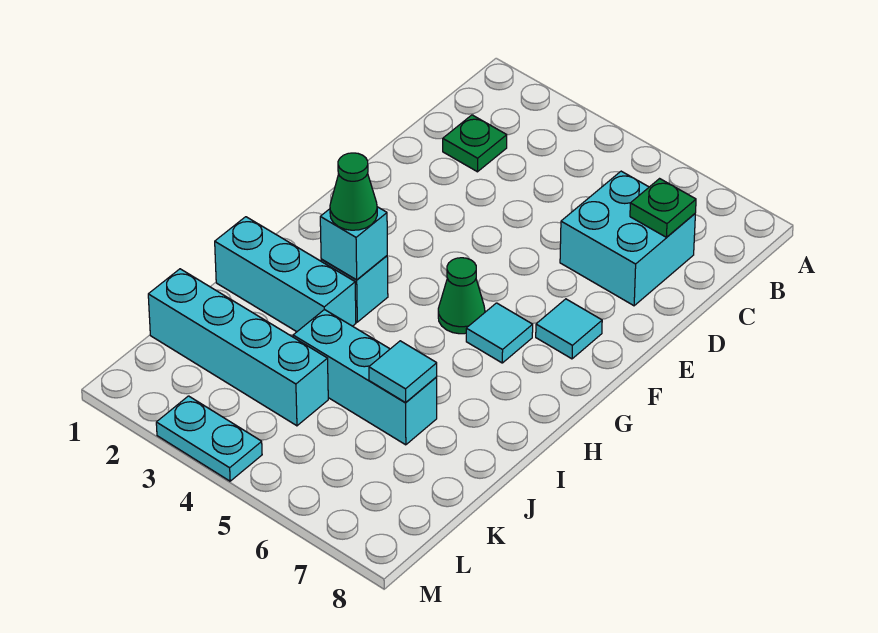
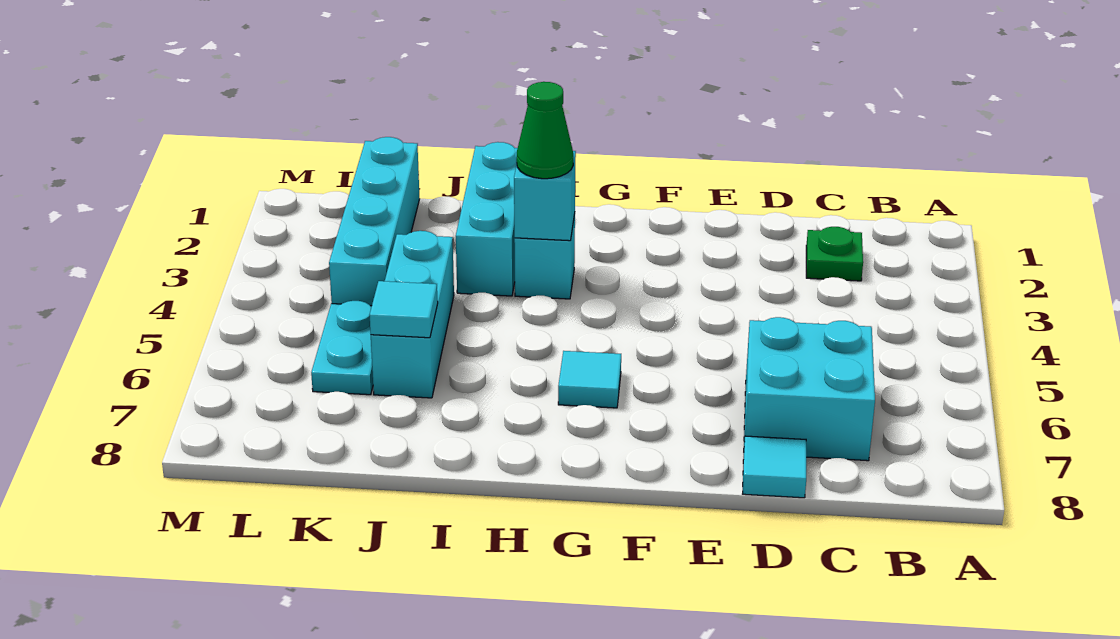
green 1x1 plate [630,179,696,237] -> none
cyan 1x1 tile [536,299,602,359] -> cyan 1x1 tile moved to [743,436,806,498]
green 1x1 cone [438,258,485,334] -> none
cyan 1x2 plate [156,396,262,481] -> cyan 1x2 plate moved to [311,301,373,395]

